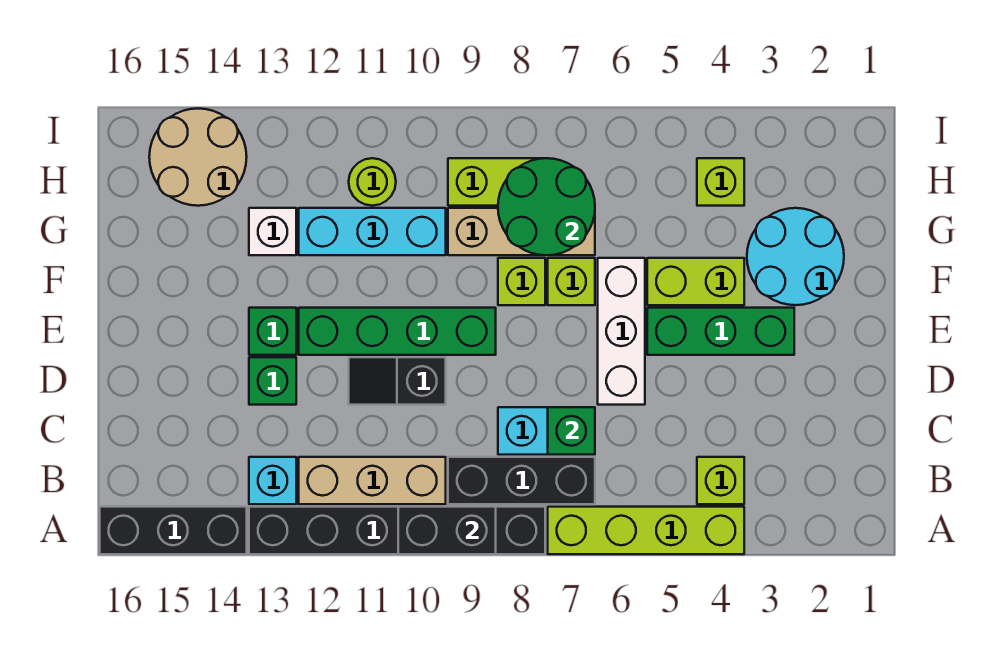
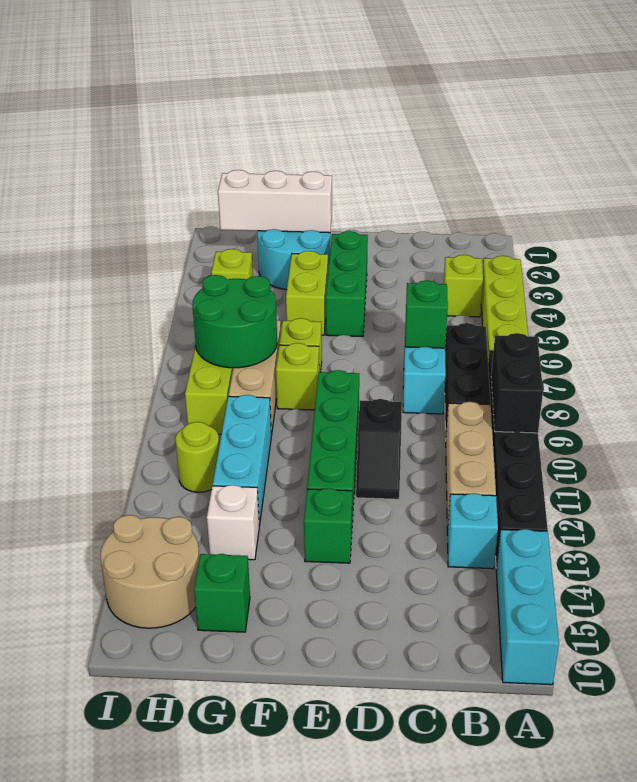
black 1x3 brick [100,507,247,554] -> cyan 1x3 brick [496,529,559,685]
white 1x3 brick [598,258,645,405] -> white 1x3 brick moved to [218,170,332,233]
green 1x1 brick [249,357,296,405] -> green 1x1 brick moved to [194,554,250,632]

